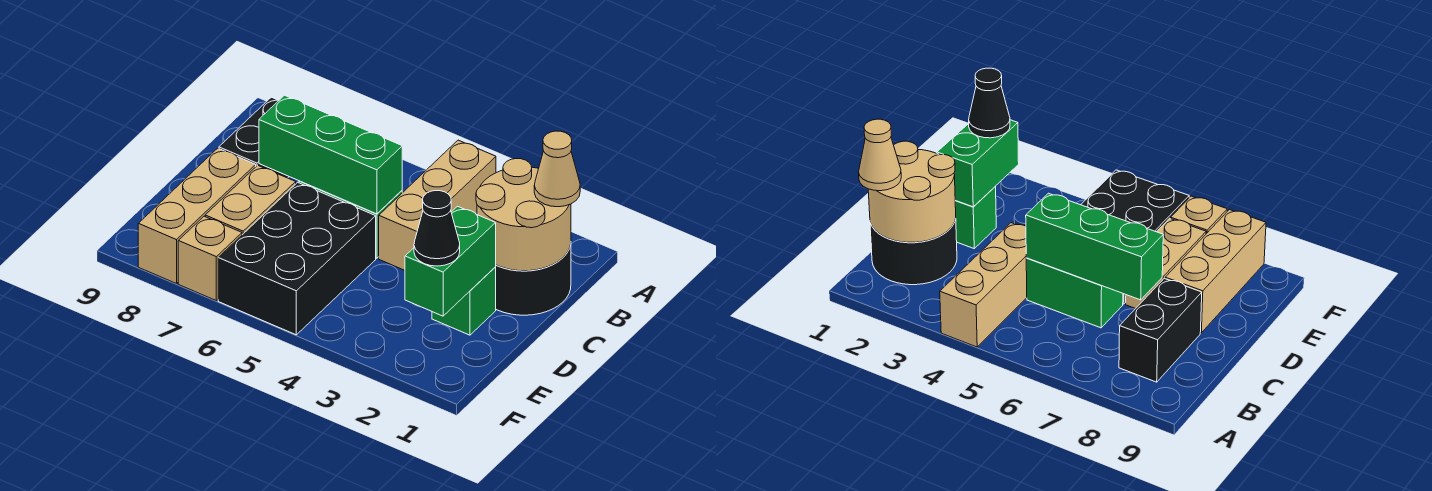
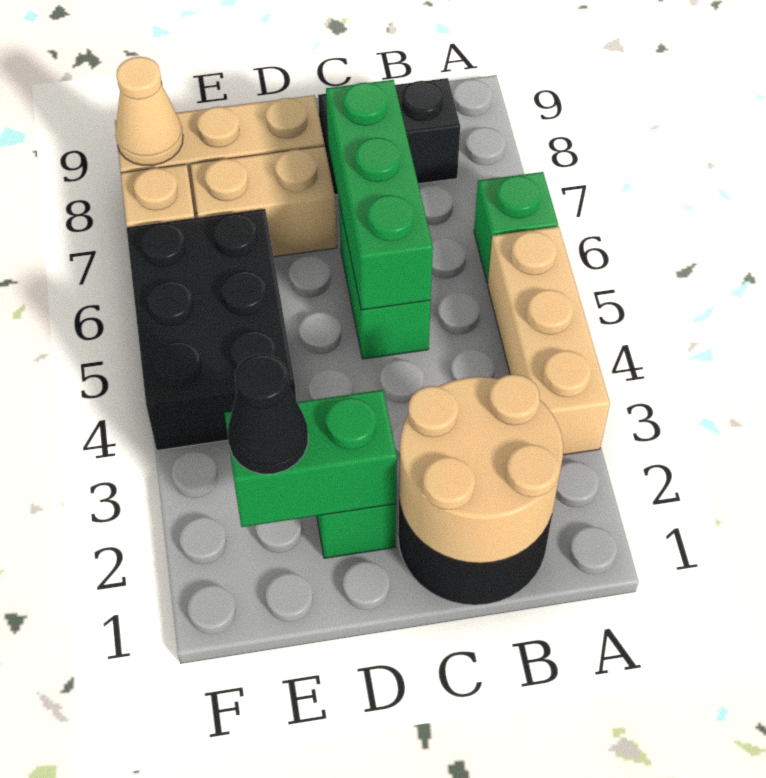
tan 1x3 brick [379,140,496,270] -> tan 1x3 brick turned to [488,226,610,455]
none -> green 1x1 brick [474,172,558,283]
tan 1x1 cone [534,131,580,207] -> tan 1x1 cone moved to [115,57,183,165]
black 2x3 brick [218,182,376,335] -> black 2x3 brick turned to [127,209,296,450]

